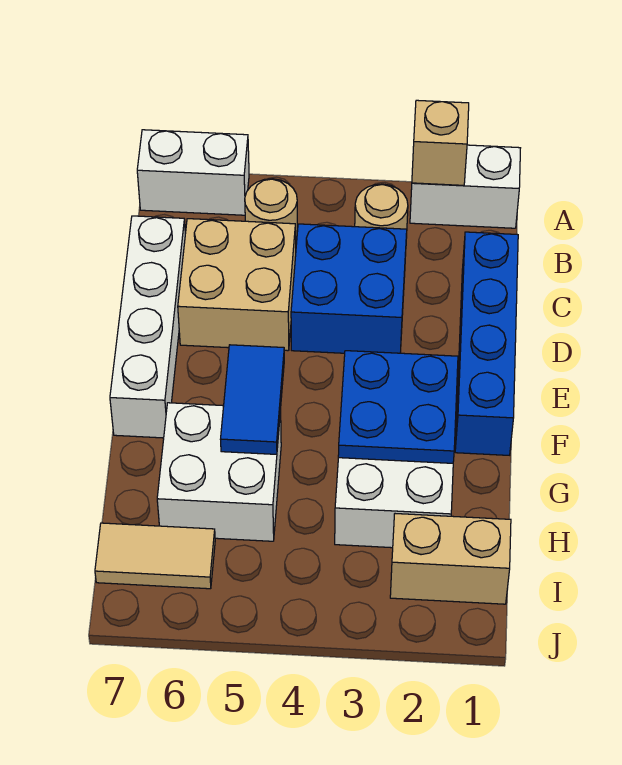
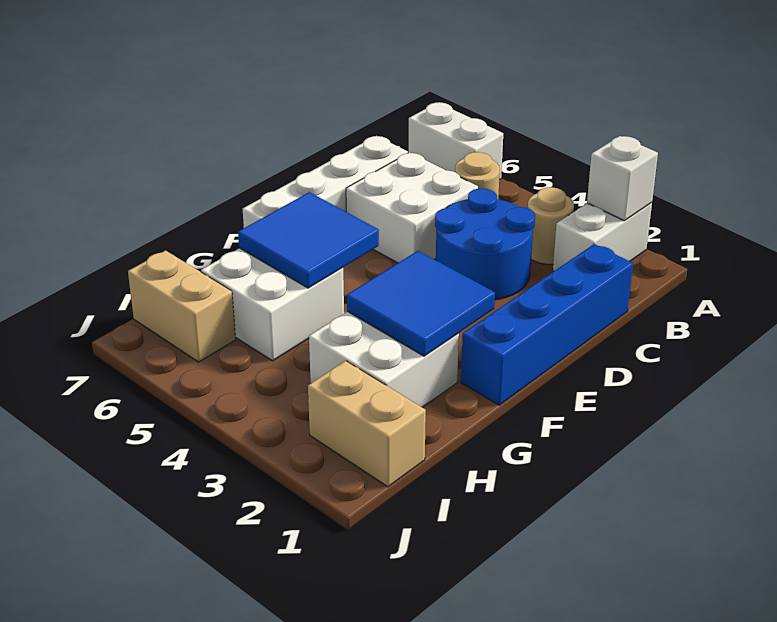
white 1x2 brick [410,145,520,228] -> white 1x2 brick turned to [553,202,652,271]
tan 1x1 brick [412,100,469,185] -> white 1x1 brick [587,136,658,221]
blue 2x2 brick [291,224,407,353] -> blue 2x2 round brick [435,188,535,300]
tan 2x2 brick [178,219,296,351] -> white 2x2 brick [346,152,478,263]
blue 2x2 plate [338,351,458,463] -> blue 2x2 tile [347,251,495,356]
blue 1x2 tile [220,345,284,454] -> blue 2x2 tile [238,192,379,288]
tan 1x2 tile [95,523,215,589] -> tan 1x2 brick [128,251,236,362]

